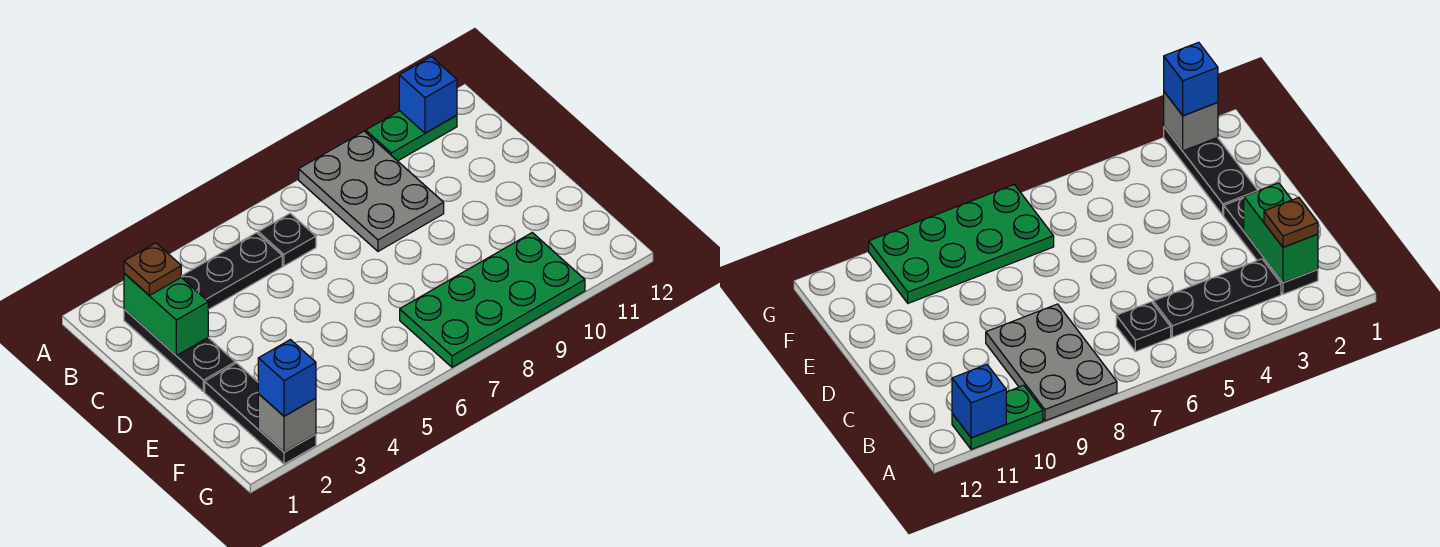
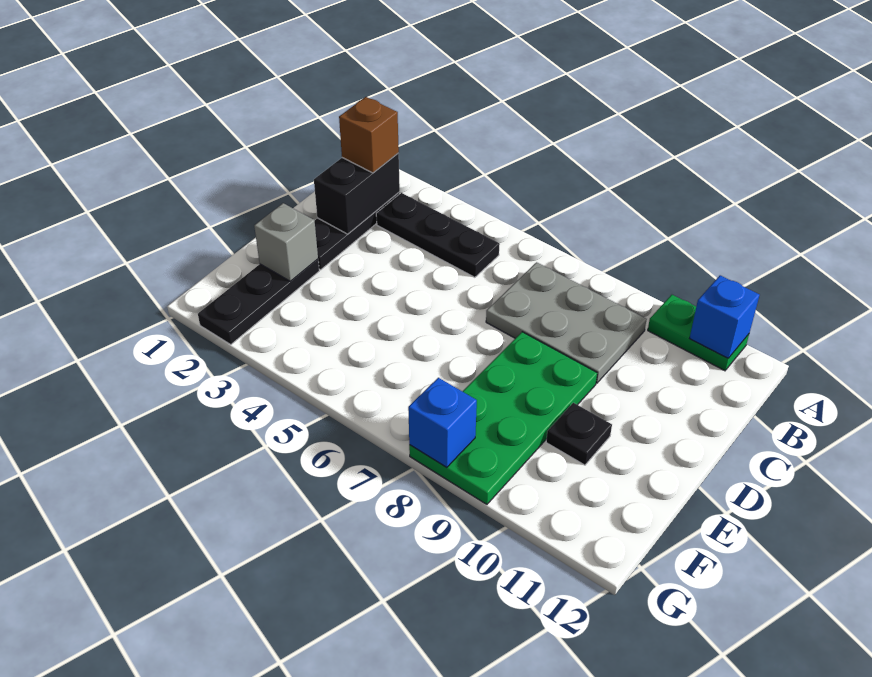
grey 2x3 plate [299,131,444,251] -> grey 2x3 plate turned to [486,262,647,383]
green 1x2 brick [124,273,208,355] -> black 1x2 brick [314,153,400,234]
brown 1x1 plate [124,243,181,295] -> brown 1x1 brick [339,97,399,173]
black 1x1 plate [258,213,316,266] -> black 1x1 plate moved to [546,403,612,465]
green 2x4 plate [400,233,585,367] -> green 2x4 plate turned to [409,332,597,504]
grey 1x1 brick [258,394,316,452] -> grey 1x1 brick moved to [254,203,318,281]
blue 1x1 brick [258,340,316,416] -> blue 1x1 brick moved to [408,378,477,468]

